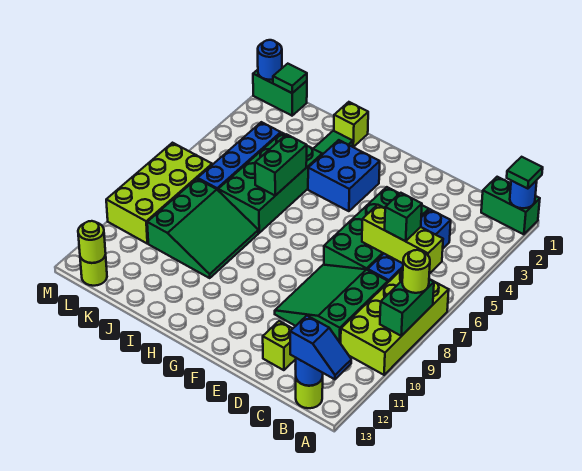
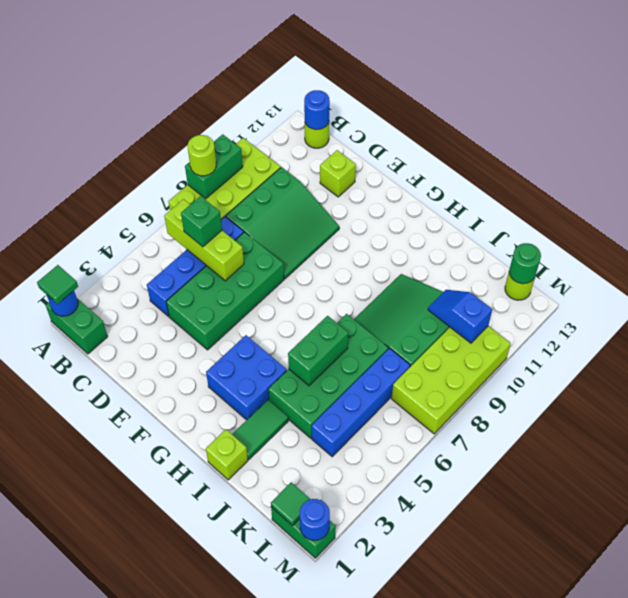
blue 1x2 slope [290,316,351,379] -> blue 1x2 slope moved to [428,290,492,343]
lime 1x1 round brick [78,221,106,263] -> green 1x1 round brick [509,243,541,284]

